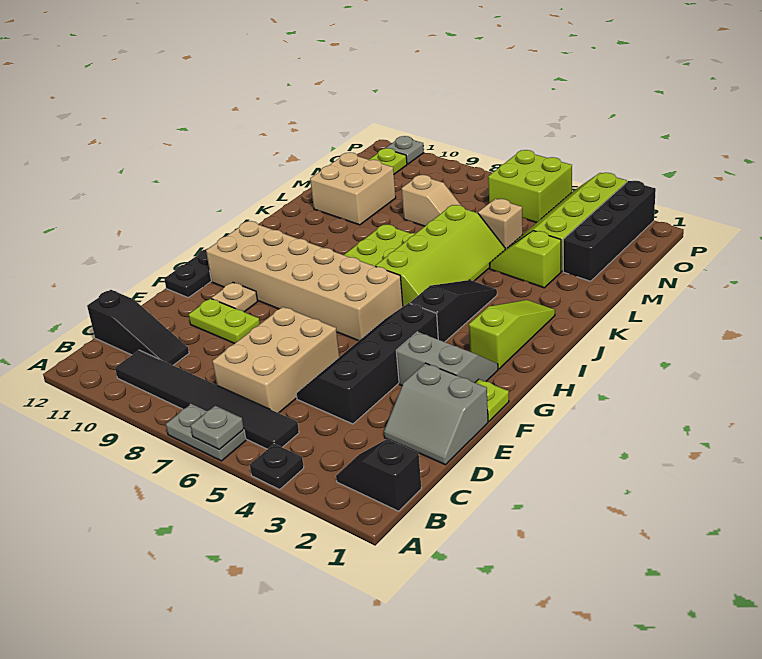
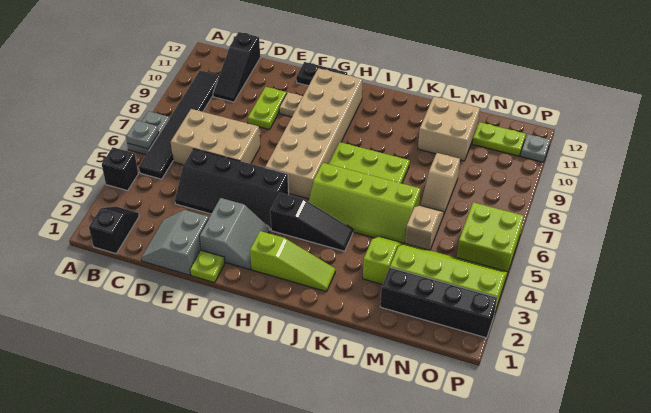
black 1x1 plate [250,444,304,489] -> black 1x1 brick [102,147,138,191]
black 2x4 slope [296,303,438,424] -> black 2x4 slope turned to [175,149,289,230]

